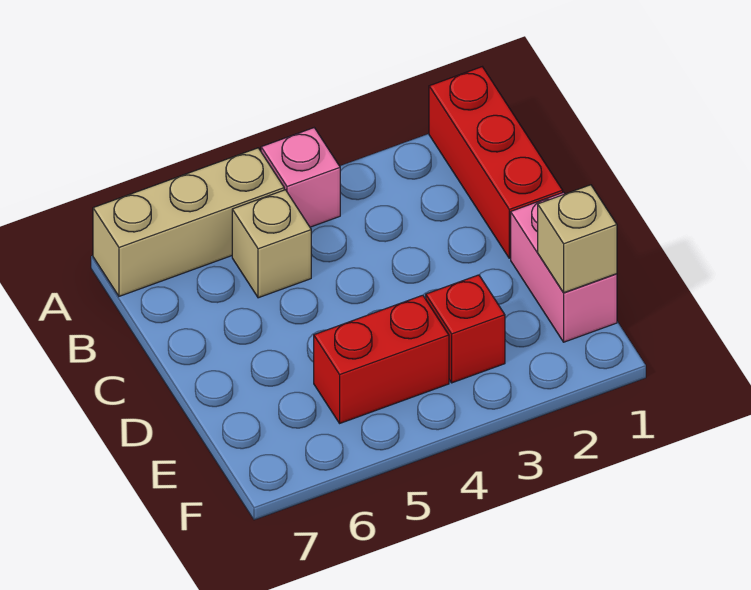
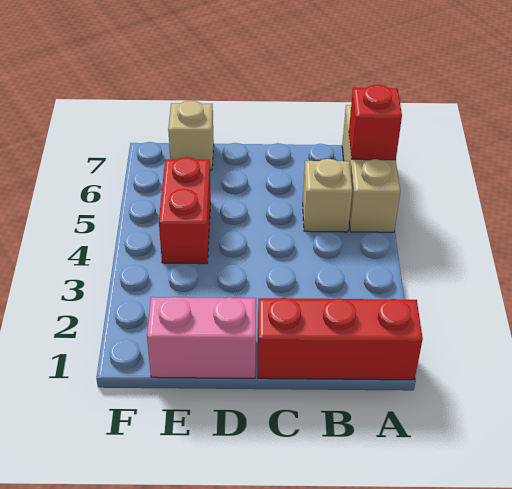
pink 1x1 brick [261,128,340,227] -> none
tan 1x1 brick [538,185,617,293] -> tan 1x1 brick moved to [168,101,214,170]
red 1x1 brick [426,275,505,383] -> red 1x1 brick moved to [349,85,402,160]

